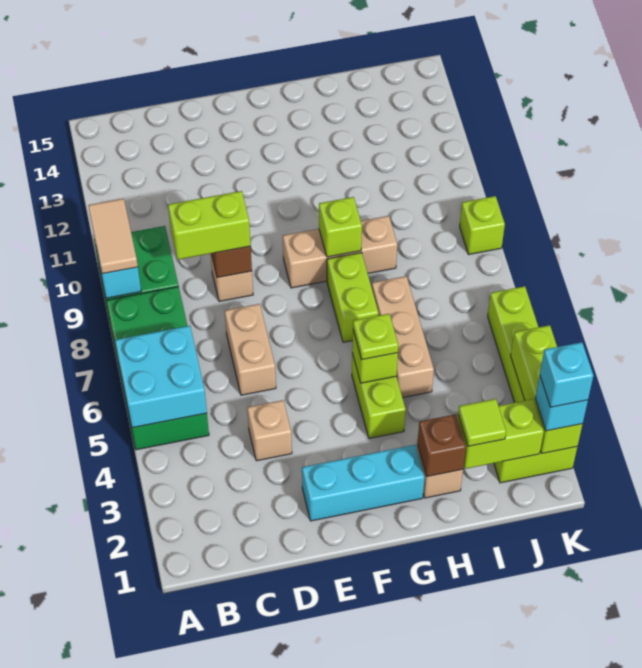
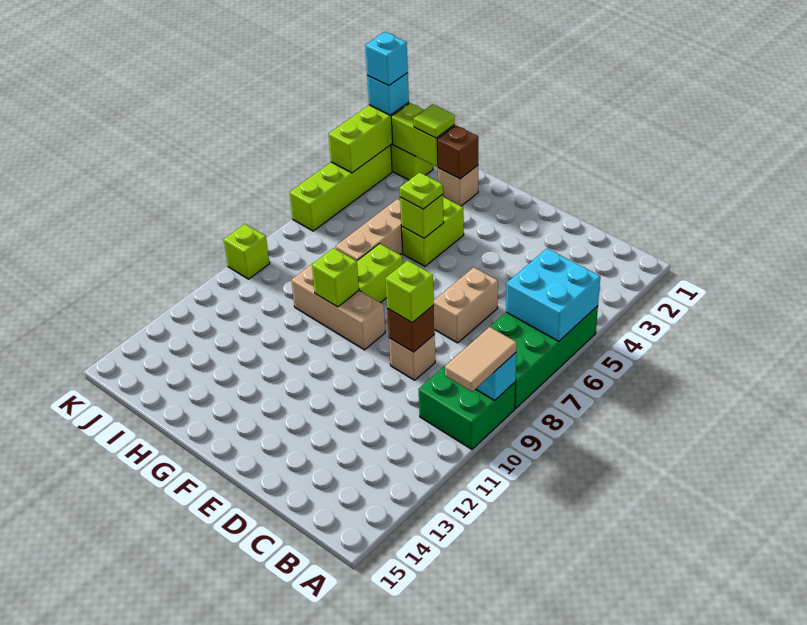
lime 1x2 brick [168,191,251,260] -> lime 1x1 brick [385,260,434,323]
tan 1x1 brick [247,400,292,461] -> none
cyan 1x3 brick [302,445,425,521] -> none

